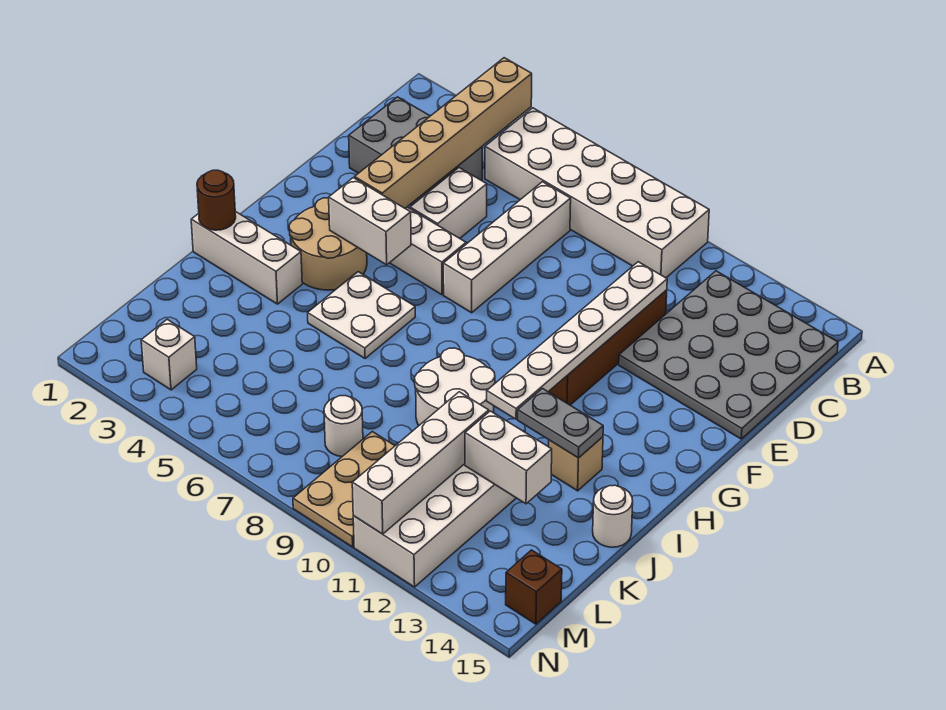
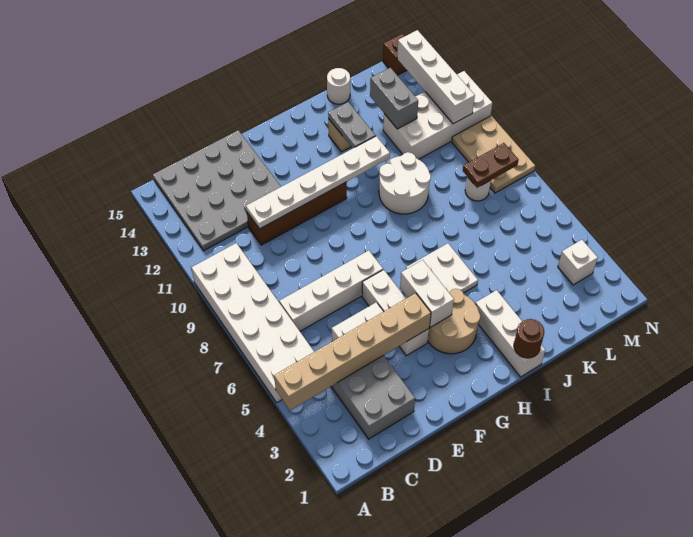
white 1x4 brick [352,392,489,534] -> white 1x4 brick turned to [397,30,475,124]
white 1x2 brick [465,411,552,504] -> grey 1x2 brick [370,68,418,129]
none -> brown 1x2 plate [463,143,518,188]
tan 2x3 plate [293,432,395,547] -> tan 2x3 plate turned to [452,116,535,193]

